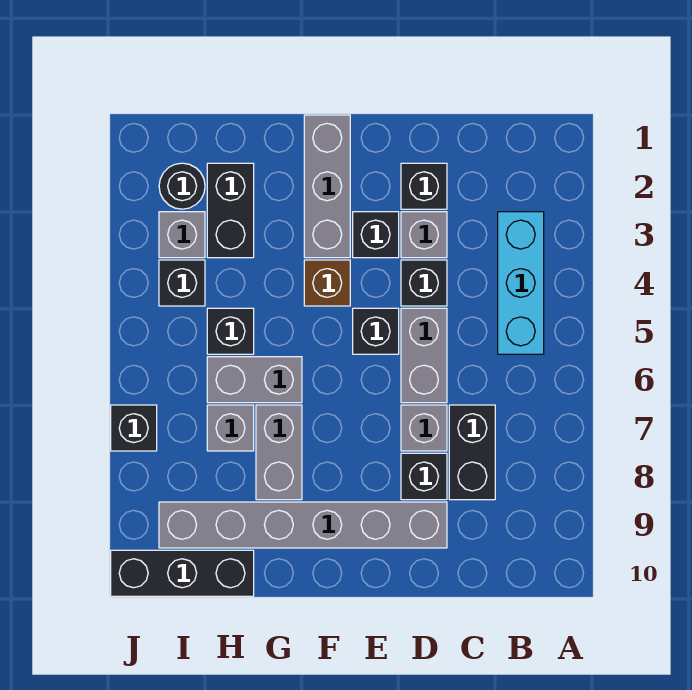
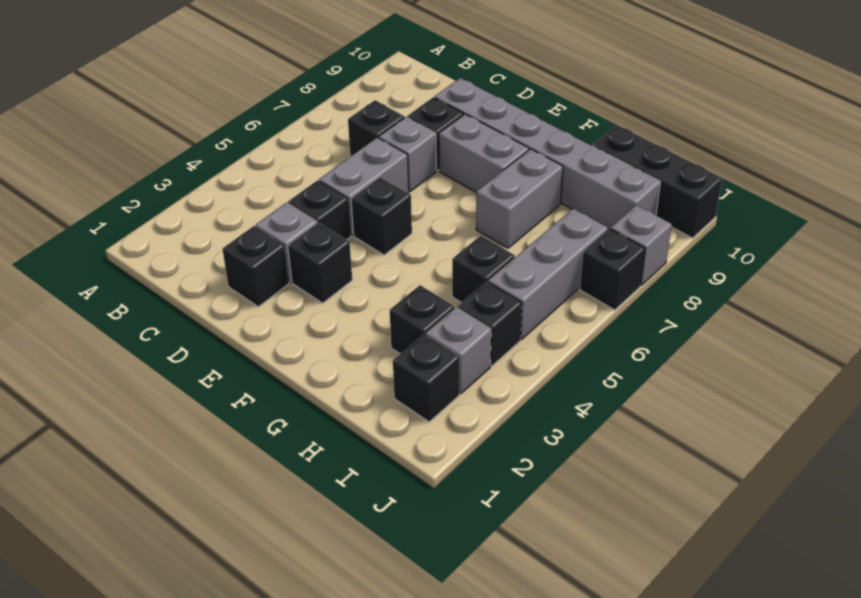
cyan 1x3 brick [498,212,544,354] -> none
black 1x2 brick [449,405,495,500] -> black 1x1 brick [348,100,404,156]
grey 1x3 brick [304,115,350,258] -> grey 1x3 brick moved to [488,209,608,339]
brown 1x1 brick [304,260,350,306] -> none
grey 1x2 brick [207,357,302,403] -> grey 1x2 brick moved to [439,114,529,193]
black 1x2 brick [207,163,254,258] -> black 1x1 brick [390,285,454,354]
grey 1x1 brick [207,405,254,451] -> grey 1x1 brick moved to [611,205,672,285]
black 1x1 round brick [159,163,205,209] -> black 1x1 brick [393,334,460,422]

